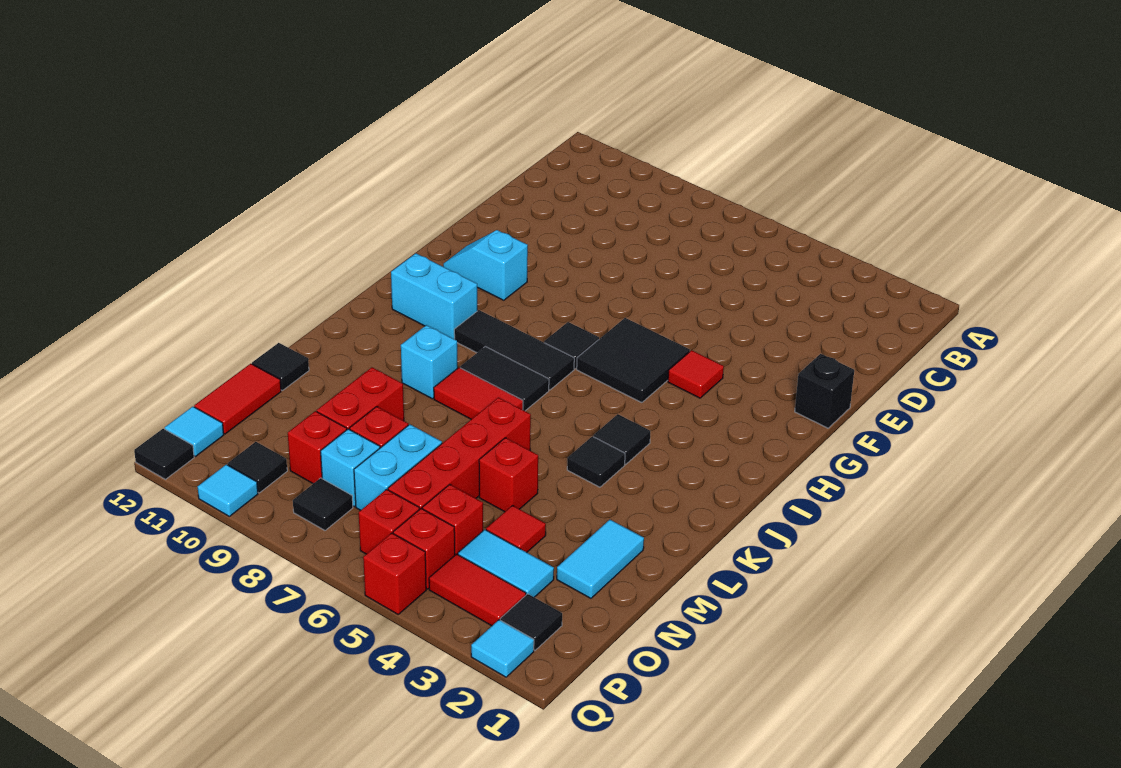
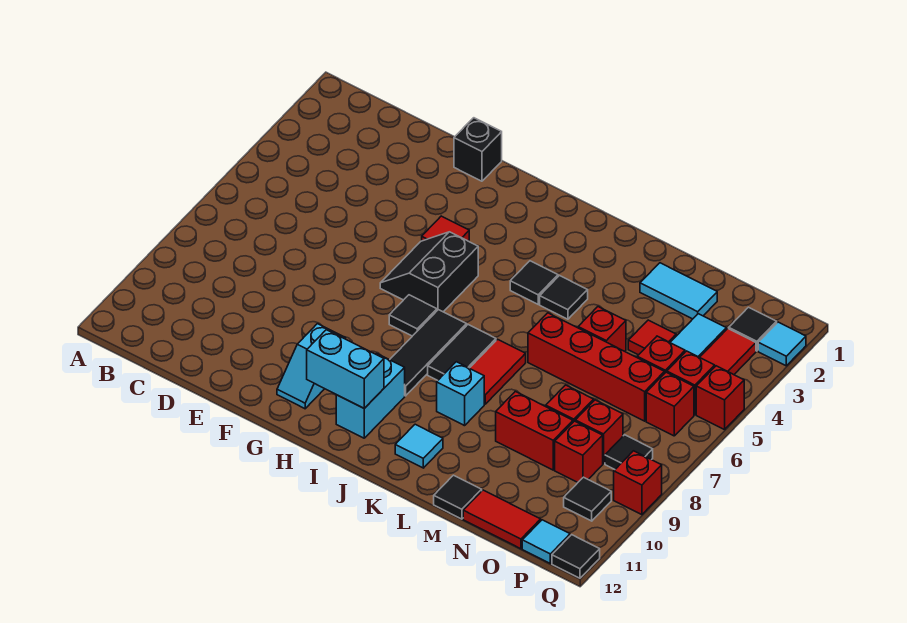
black 2x2 tile [577,318,690,403] -> black 2x2 slope [380,232,478,312]
cyan 1x2 brick [354,425,442,510] -> cyan 1x2 brick moved to [307,330,384,408]
cyan 1x1 brick [321,429,380,507] -> red 1x1 brick [575,400,623,464]
none -> red 1x1 brick [614,451,662,515]
cyan 1x1 tile [198,464,258,516] -> cyan 1x1 tile moved to [395,424,443,468]

